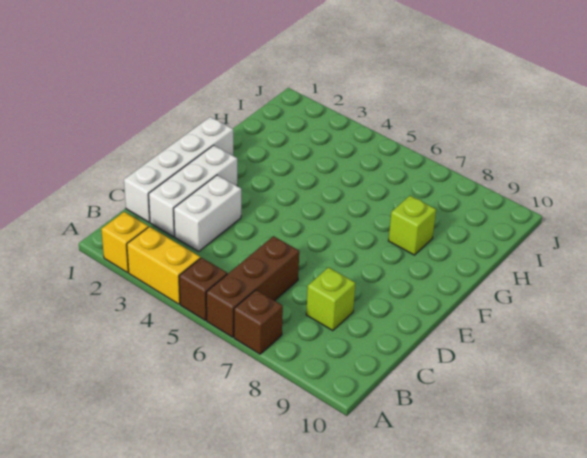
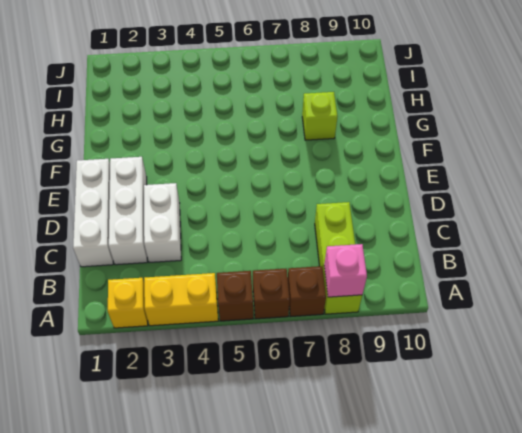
brown 1x3 brick [206,236,299,337] -> brown 1x1 brick [253,269,290,319]
none -> pink 1x1 brick [324,244,367,297]
white 1x4 brick [124,117,233,222] -> white 1x3 brick [73,159,113,267]
lime 1x1 brick [306,267,355,331] -> lime 1x3 brick [315,202,362,314]

